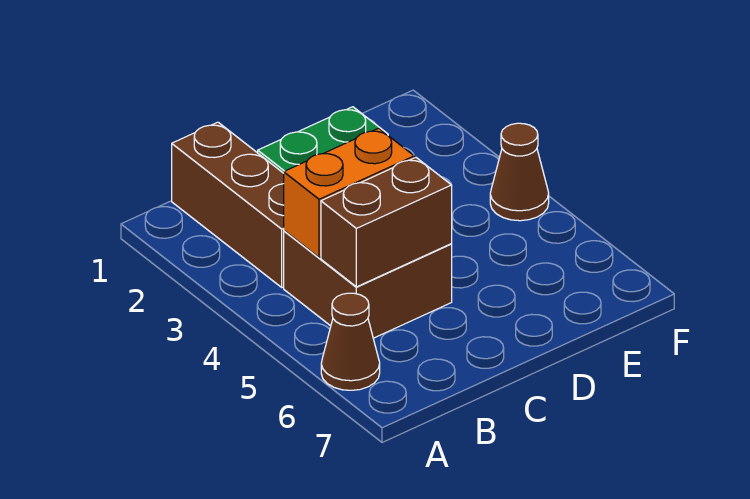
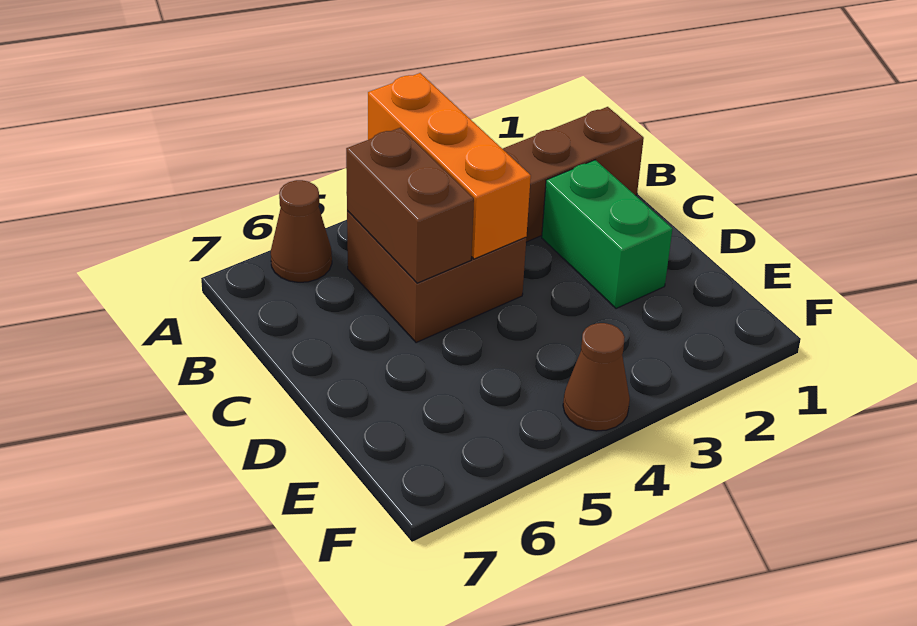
orange 1x2 brick [284,128,414,258] -> orange 1x3 brick [368,73,531,259]

